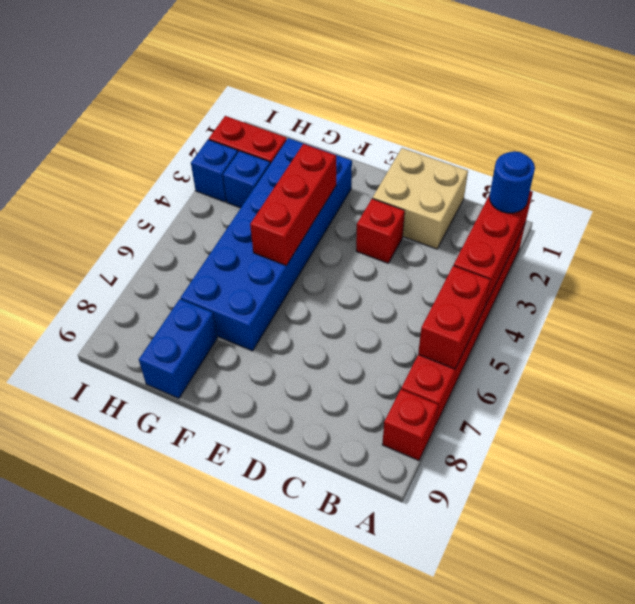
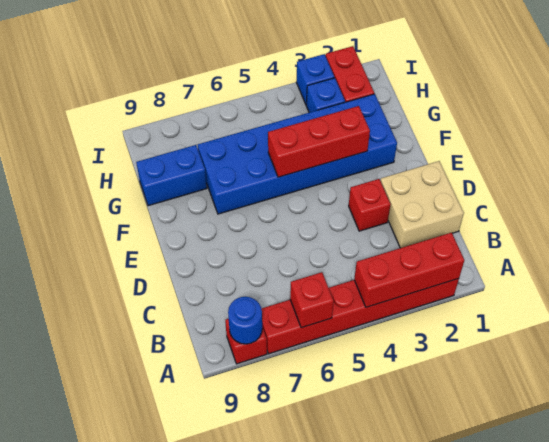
blue 1x1 round brick [489,151,535,213] -> blue 1x1 round brick moved to [228,297,262,344]
red 1x2 brick [418,266,490,369] -> red 1x1 brick [290,272,334,328]

